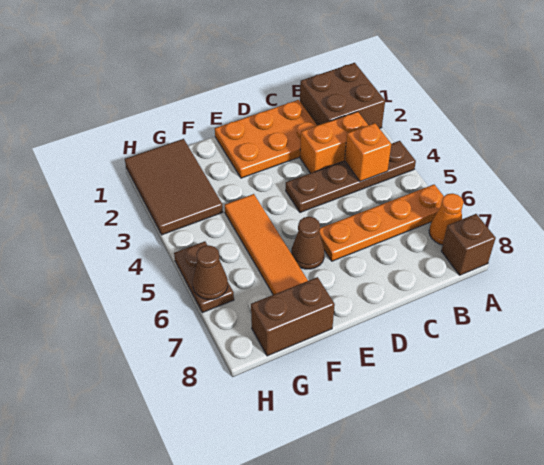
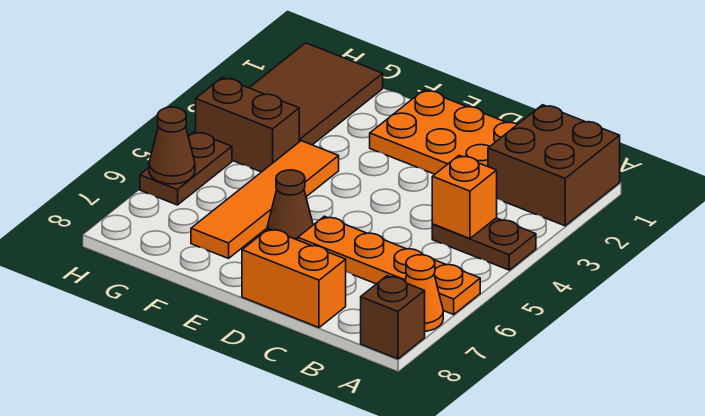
brown 1x4 plate [286,141,416,212] -> brown 1x2 plate [432,218,536,270]
orange 1x2 brick [300,112,368,173] -> orange 1x2 brick moved to [242,229,346,328]
brown 1x2 brick [251,277,335,356] -> brown 1x2 brick moved to [196,77,299,172]

